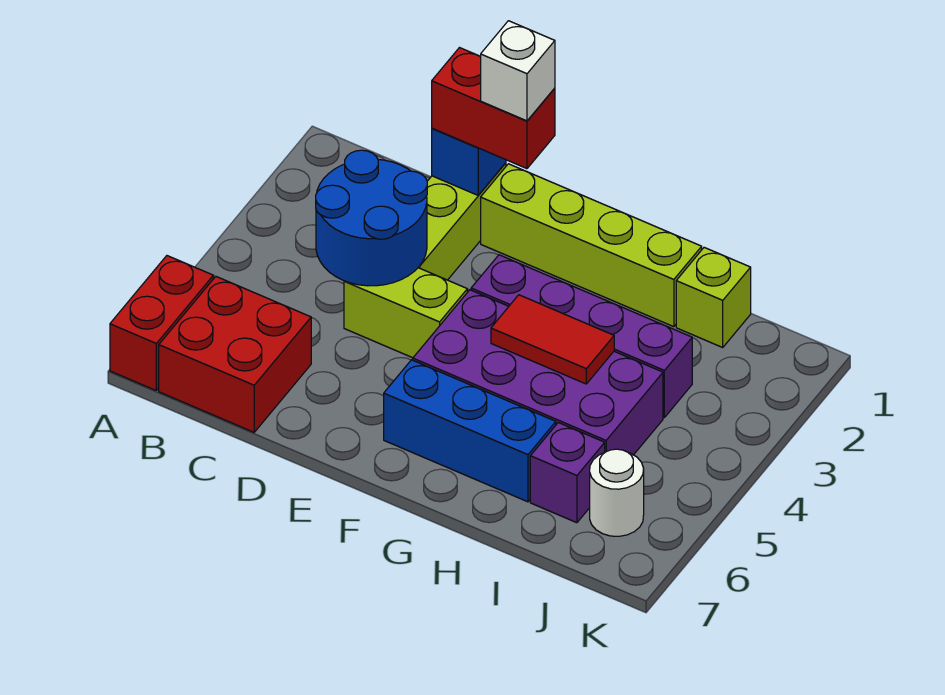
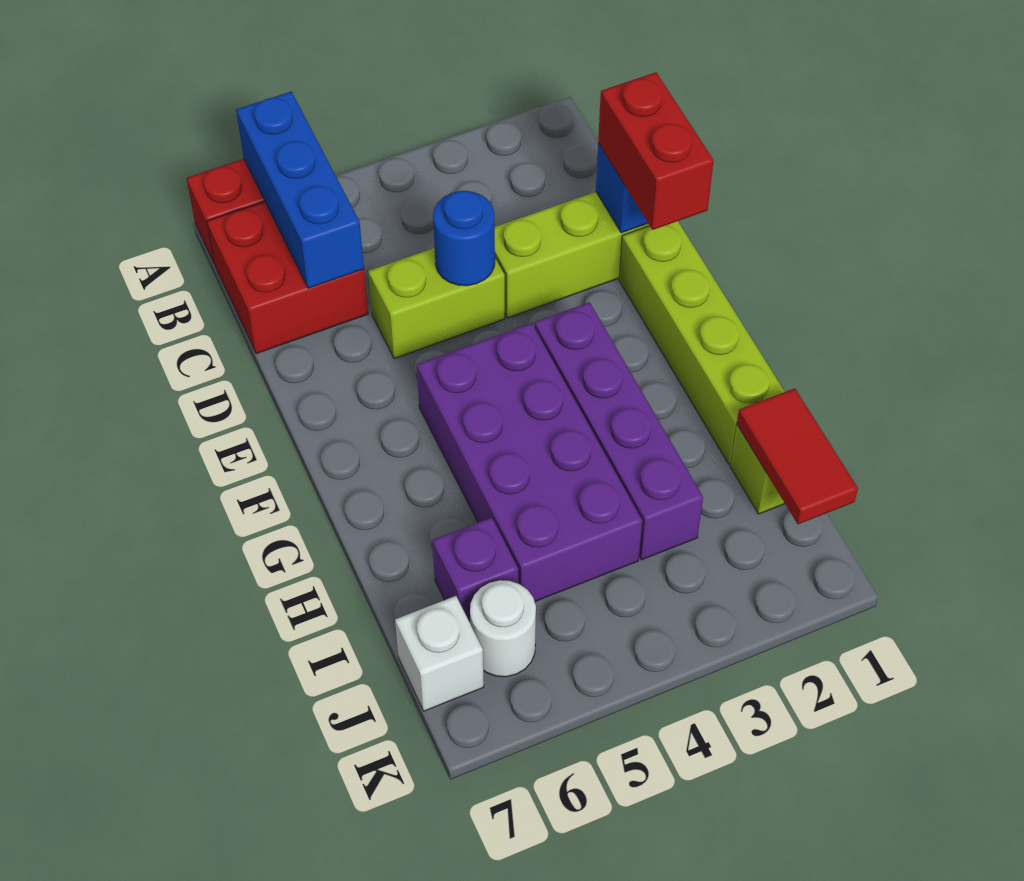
blue 2x2 round brick [316,150,427,286] -> blue 1x1 round brick [433,191,495,286]
lime 1x2 brick [344,268,467,358] -> lime 1x2 brick turned to [368,248,505,359]
white 1x1 brick [480,21,555,121] -> white 1x1 brick moved to [395,596,484,711]
blue 1x3 brick [384,360,556,502] -> blue 1x3 brick moved to [236,91,364,288]
red 1x2 tile [491,295,614,384] -> red 1x2 tile moved to [737,388,858,524]

